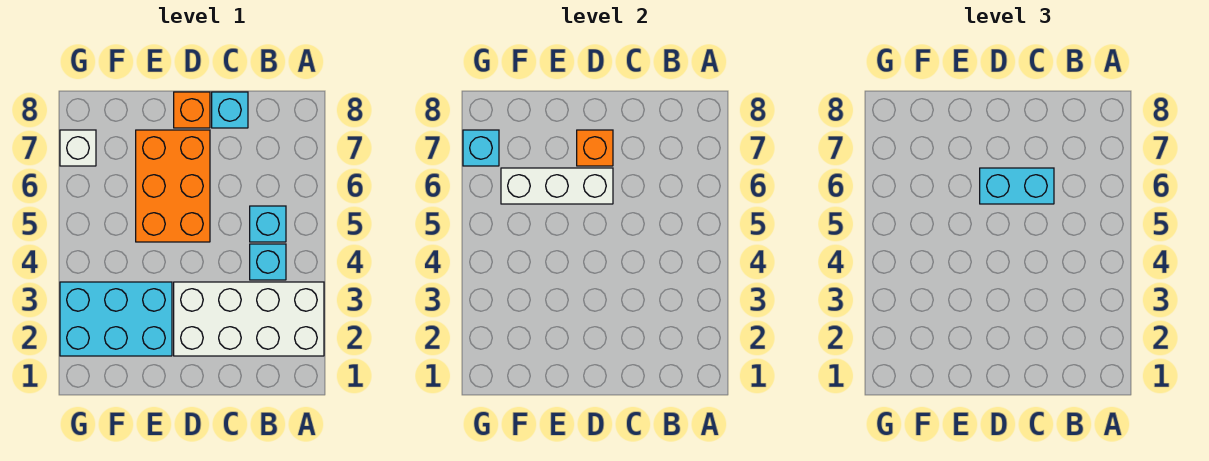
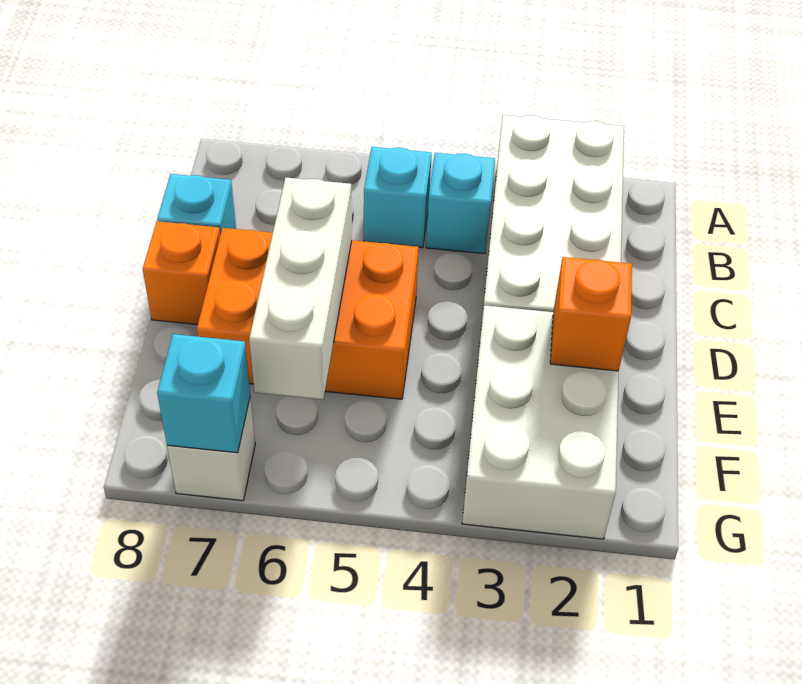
cyan 1x2 brick [980,168,1054,204] -> none
orange 1x1 brick [577,130,613,166] -> orange 1x1 brick moved to [550,257,632,371]
cyan 2x3 brick [60,282,172,356] -> white 2x3 brick [462,305,618,539]

